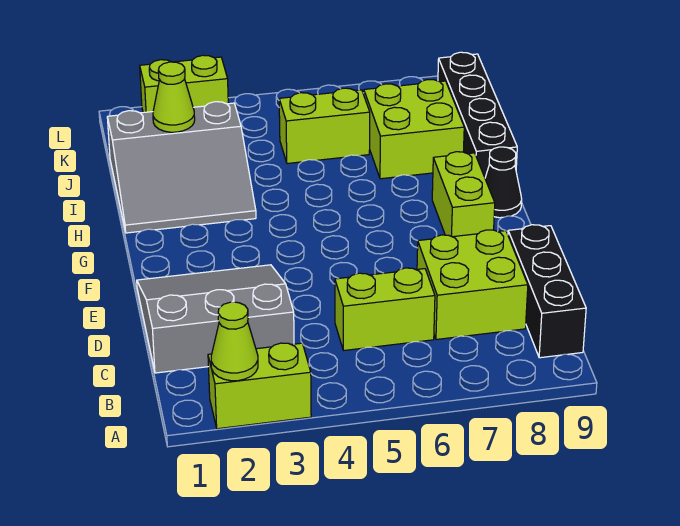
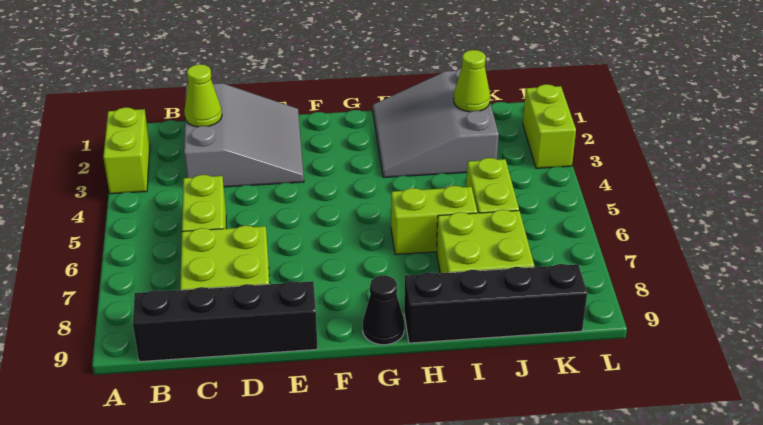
lime 1x1 cone [211,302,258,381] -> lime 1x1 cone moved to [184,64,222,127]
black 1x3 brick [508,225,586,358] -> black 1x4 brick [133,281,318,362]
lime 1x2 brick [432,152,495,237] -> lime 1x2 brick moved to [391,186,477,254]

